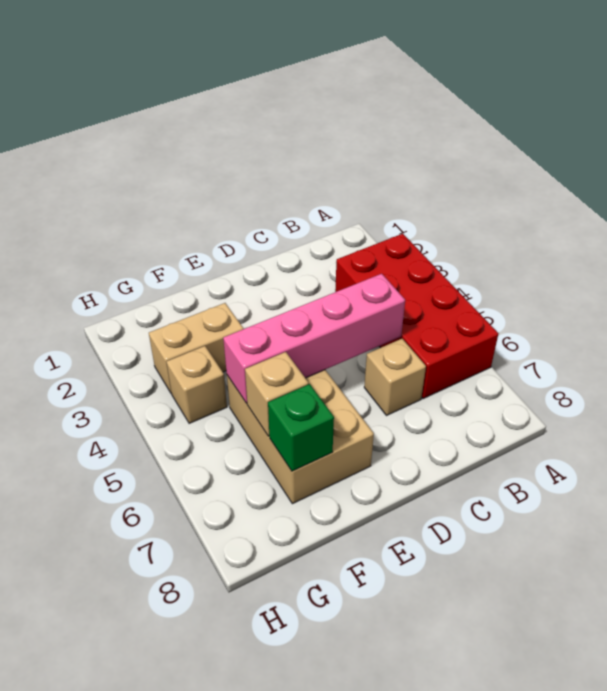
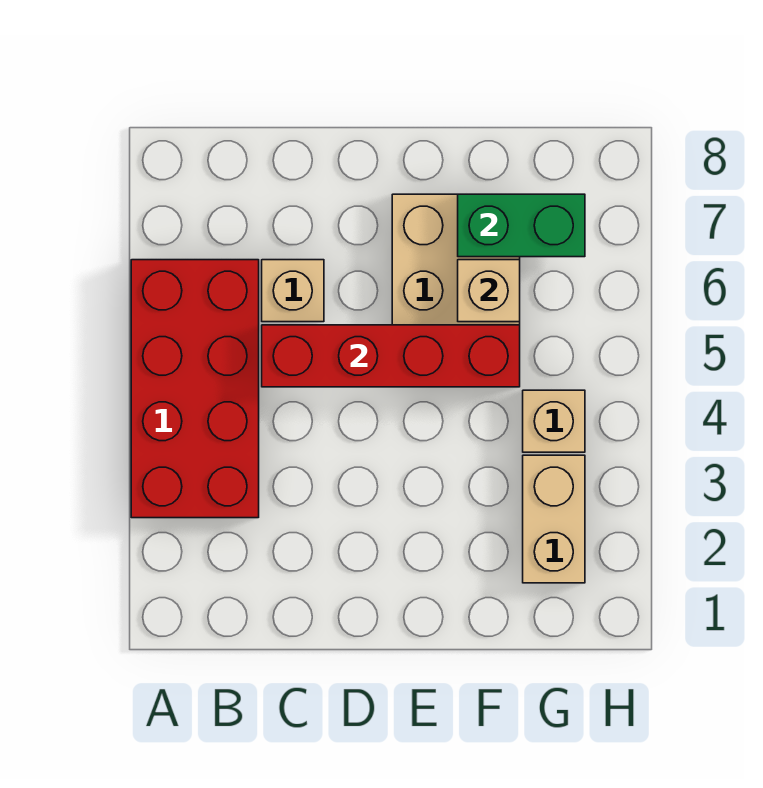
pink 1x4 brick [223,274,405,403] -> red 1x4 brick [262,325,520,387]
tan 1x2 brick [149,303,243,393] -> tan 1x2 brick turned to [523,455,585,583]
green 1x1 brick [268,384,334,471] -> green 1x2 brick [458,194,585,257]

